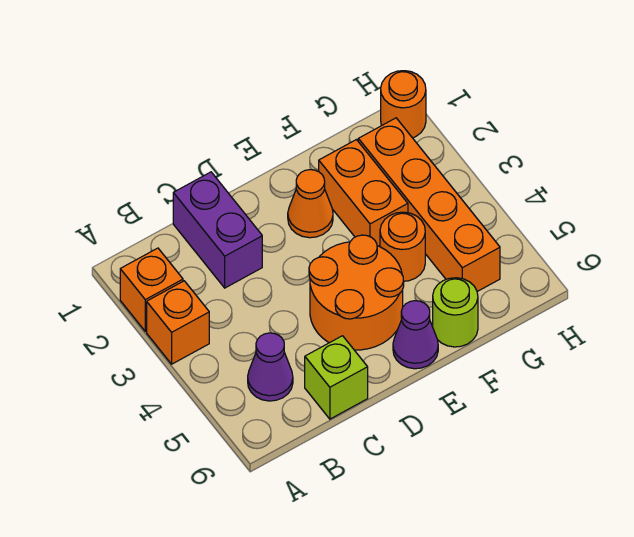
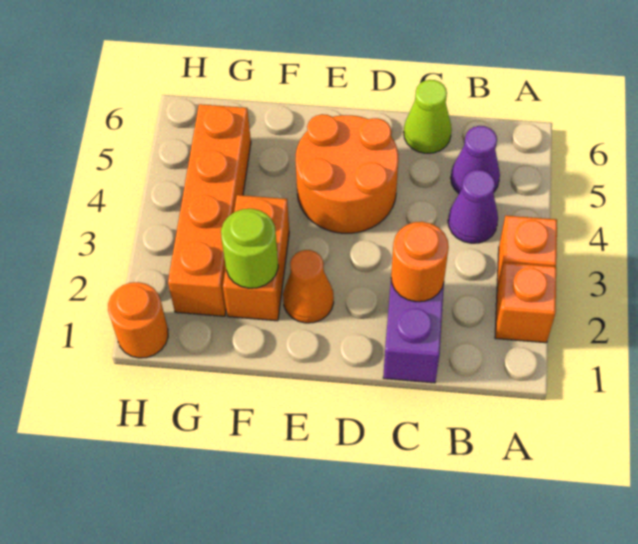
lime 1x1 brick [305,336,368,419] -> lime 1x1 cone [404,80,452,153]
purple 1x1 cone [393,301,438,369] -> purple 1x1 cone moved to [448,170,498,243]
orange 1x1 round brick [380,212,425,281] -> orange 1x1 round brick moved to [391,222,449,302]
lime 1x1 round brick [433,278,478,347] -> lime 1x1 round brick moved to [221,209,278,288]

